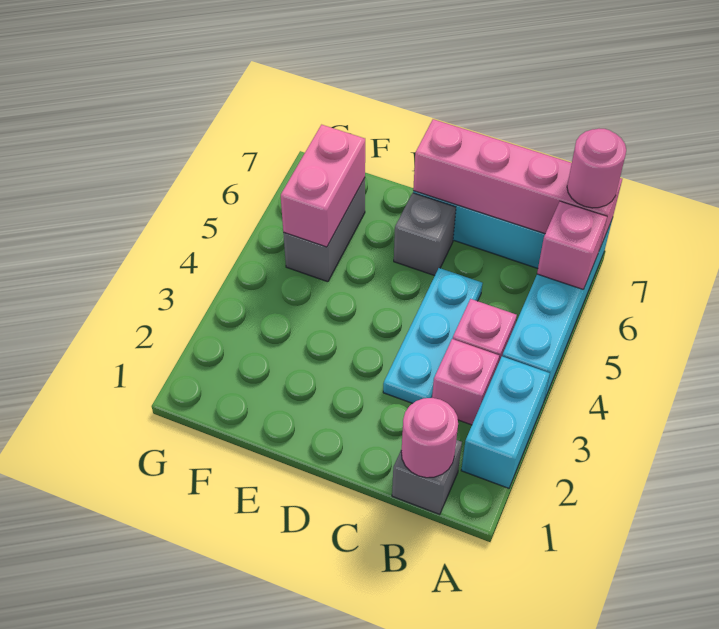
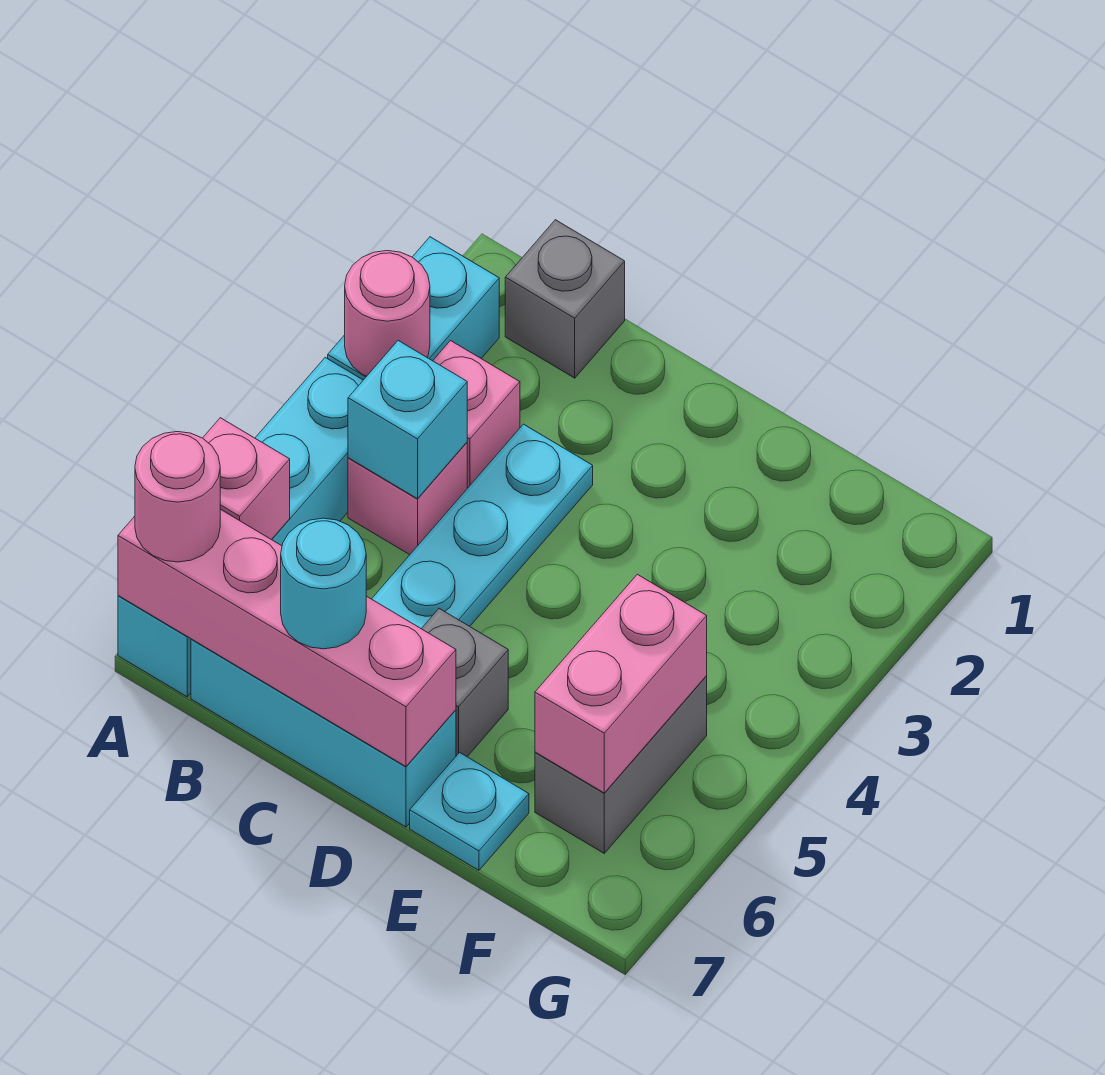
pink 1x1 round brick [401,398,458,478] -> pink 1x1 round brick moved to [345,251,430,376]
none -> cyan 1x1 brick [348,341,467,499]
none -> cyan 1x1 round brick [281,518,366,649]
none -> cyan 1x1 plate [410,753,529,870]

